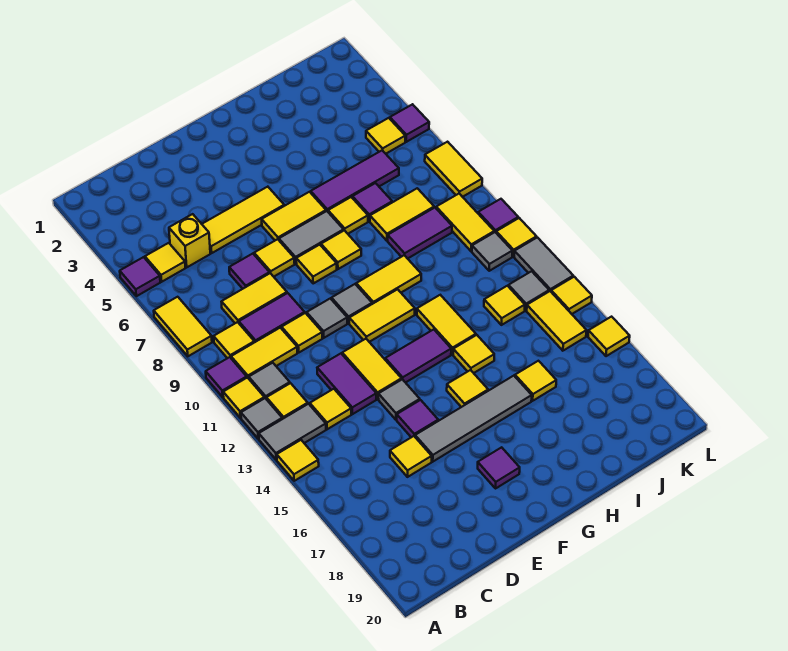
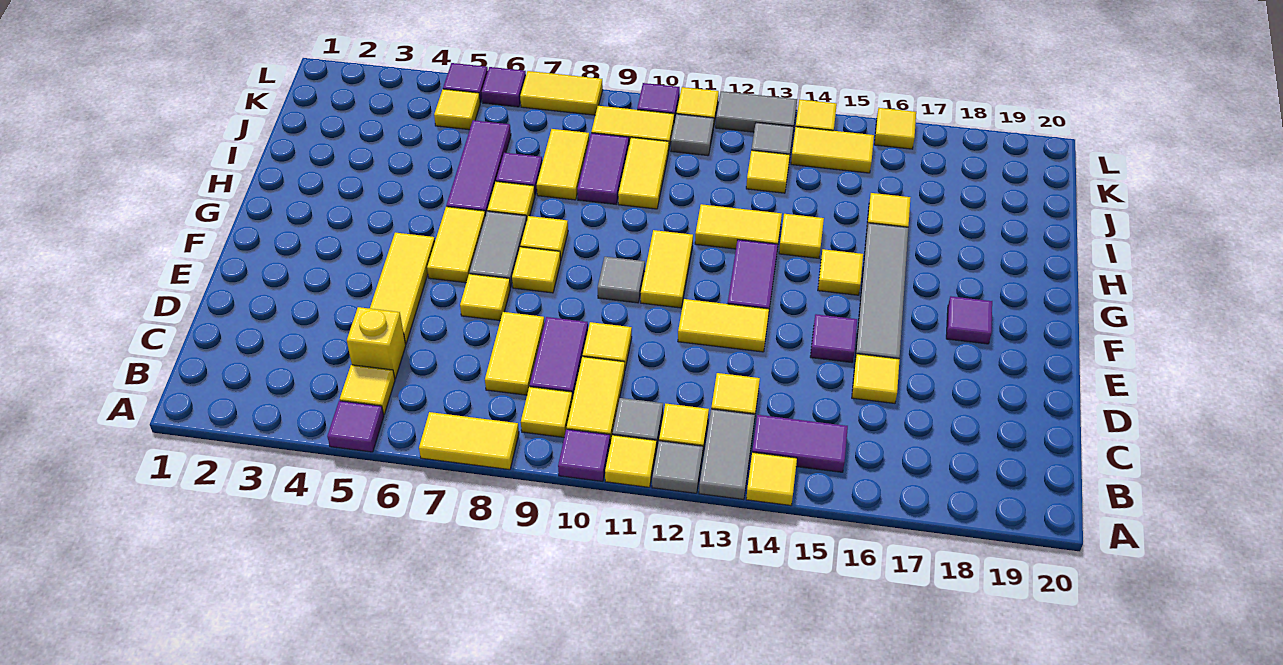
purple 1x1 tile [229,254,270,289] -> purple 1x1 tile moved to [482,67,526,107]
purple 1x2 tile [317,354,376,414] -> purple 1x2 tile moved to [752,415,848,472]
grey 1x1 tile [307,298,347,338] -> none
grey 1x1 tile [378,379,420,420] -> none
yellow 1x2 tile [356,255,421,304] -> yellow 1x2 tile moved to [618,137,669,209]

